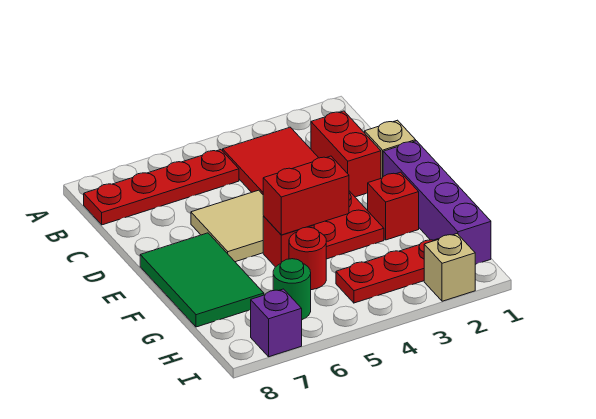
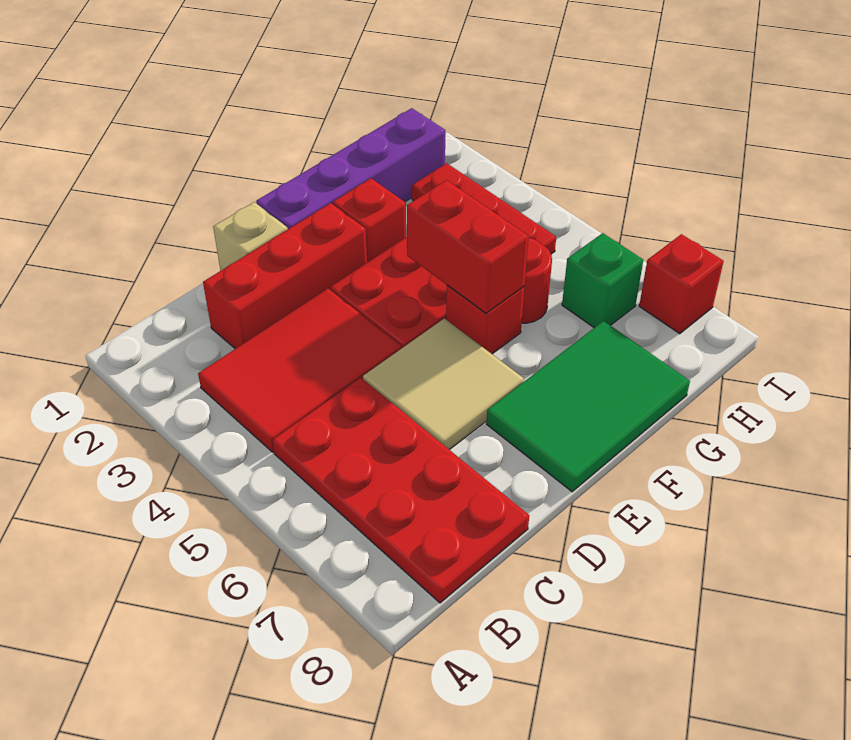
red 1x4 plate [84,150,239,225] -> red 2x4 plate [272,378,529,603]
red 1x2 brick [311,111,381,197] -> red 1x3 brick [203,203,367,349]
green 1x1 round brick [273,259,311,320] -> green 1x1 brick [562,233,643,328]
tan 1x1 brick [424,234,475,301] -> none
purple 1x1 brick [251,289,302,357] -> red 1x1 brick [639,234,724,334]

